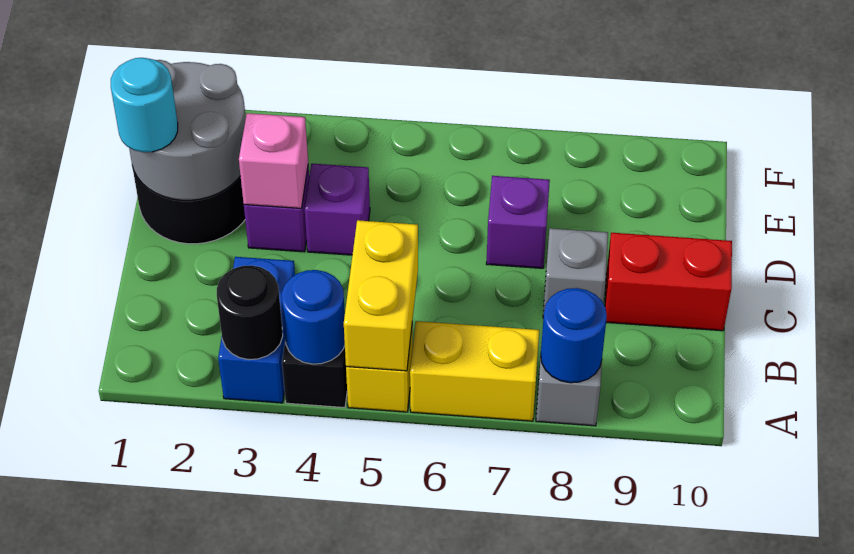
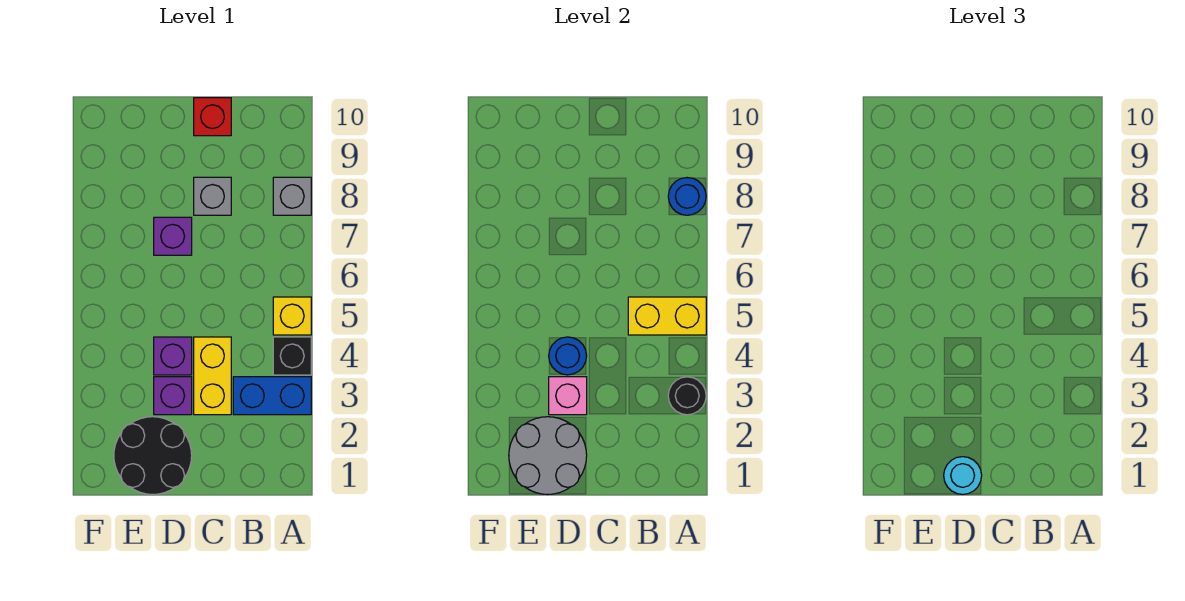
blue 1x1 round brick [282,270,345,364] -> blue 1x1 round brick moved to [549,337,587,375]
yellow 1x2 brick [410,321,539,421] -> yellow 1x2 brick moved to [194,337,231,415]
red 1x2 brick [605,233,732,331] -> red 1x1 brick [194,98,231,136]

